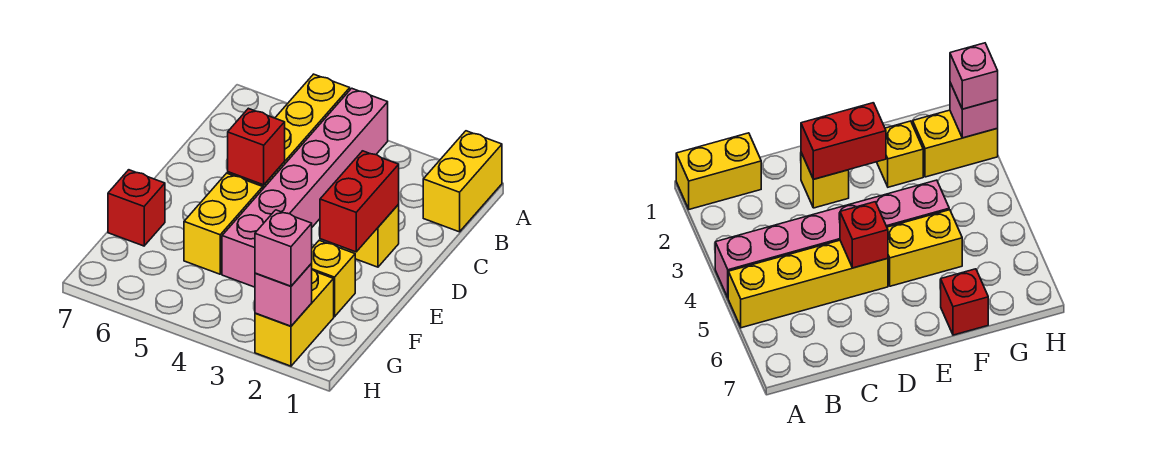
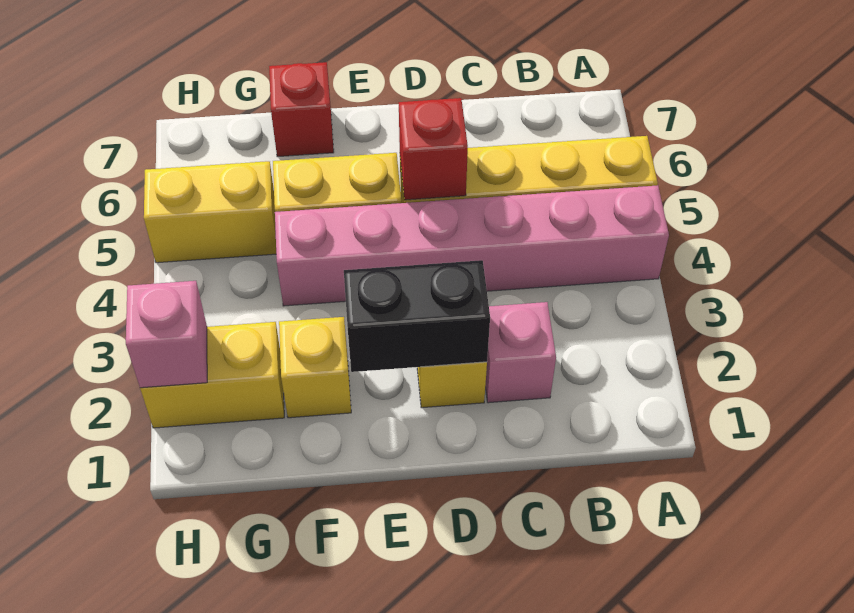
yellow 1x2 brick [423,131,502,232] -> yellow 1x2 brick moved to [144,161,276,263]
red 1x2 brick [320,151,399,252] -> black 1x2 brick [344,260,490,372]
pink 1x1 brick [255,210,312,286] -> pink 1x1 brick moved to [485,302,556,403]

